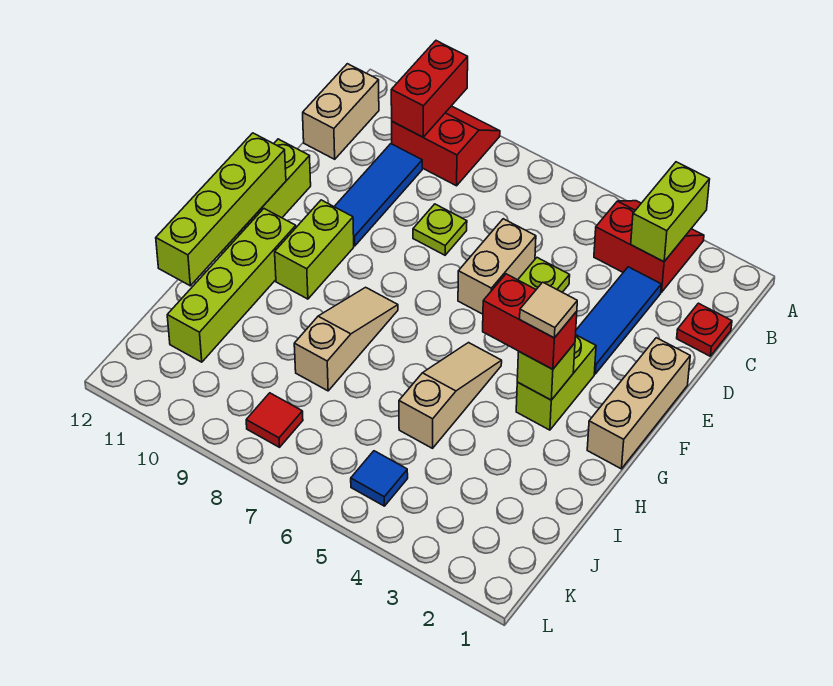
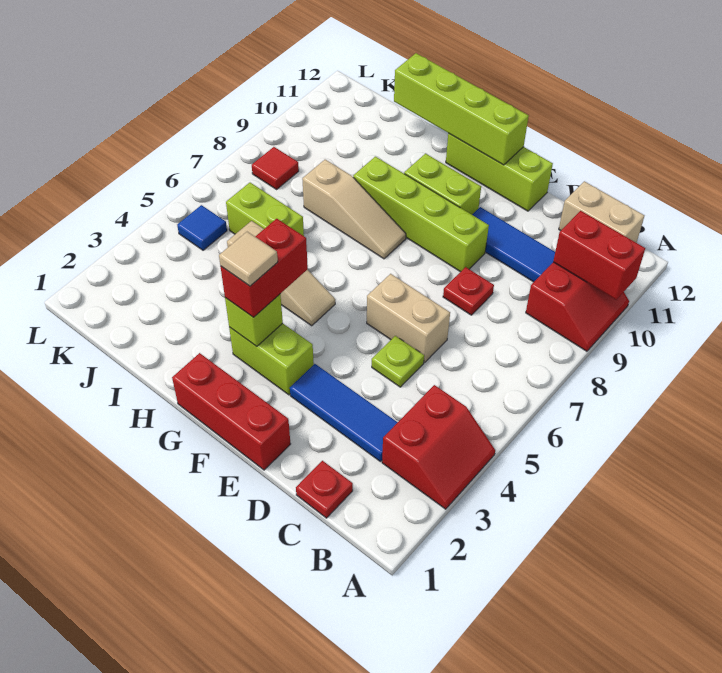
lime 1x2 brick [631,162,710,262] -> lime 1x2 brick moved to [226,183,304,236]
lime 1x1 plate [413,204,467,255] -> red 1x1 plate [443,267,494,315]
tan 1x3 brick [587,338,690,469] -> red 1x3 brick [172,353,290,470]
lime 1x4 brick [167,209,296,362] -> lime 1x4 brick moved to [353,157,489,272]

